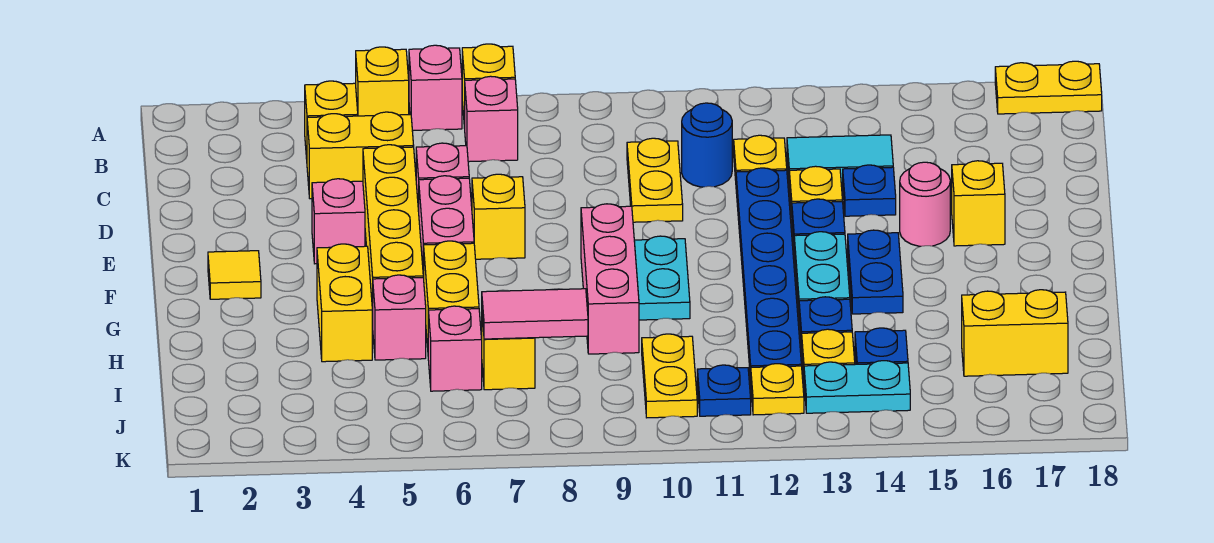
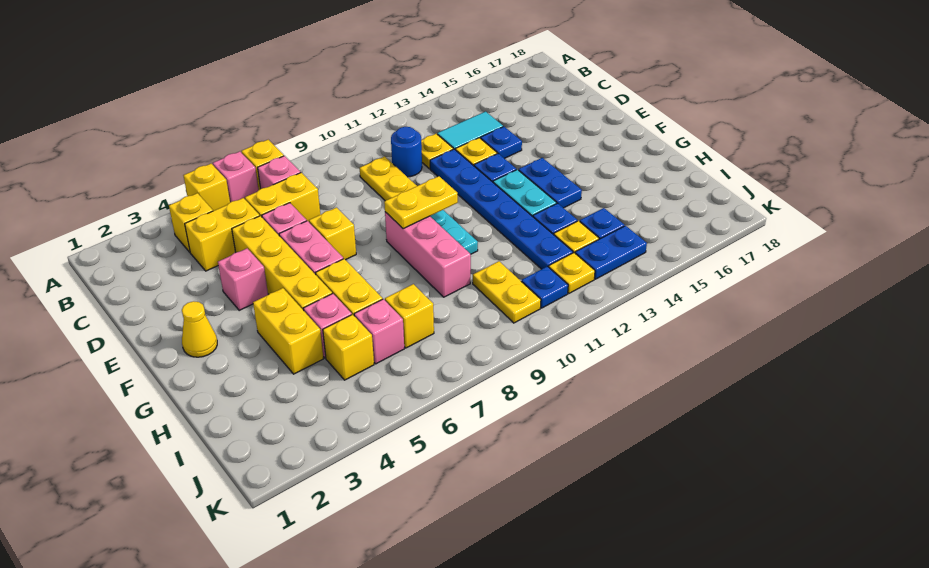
yellow 1x2 plate [995,61,1102,114] -> yellow 1x2 plate moved to [384,176,458,229]
pink 1x1 round brick [900,162,950,246] -> none
yellow 1x1 brick [952,161,1005,246] -> yellow 1x1 brick moved to [323,315,374,380]
yellow 1x1 tile [208,251,261,299] -> yellow 1x1 cone [182,301,217,357]
pink 1x2 tile [482,289,588,339] -> none
yellow 1x2 brick [962,290,1068,376] -> yellow 1x2 brick moved to [245,173,320,222]
cyan 1x2 plate [804,361,910,413] -> blue 1x2 plate [575,226,647,279]

